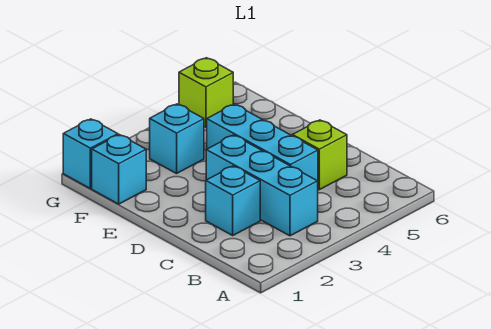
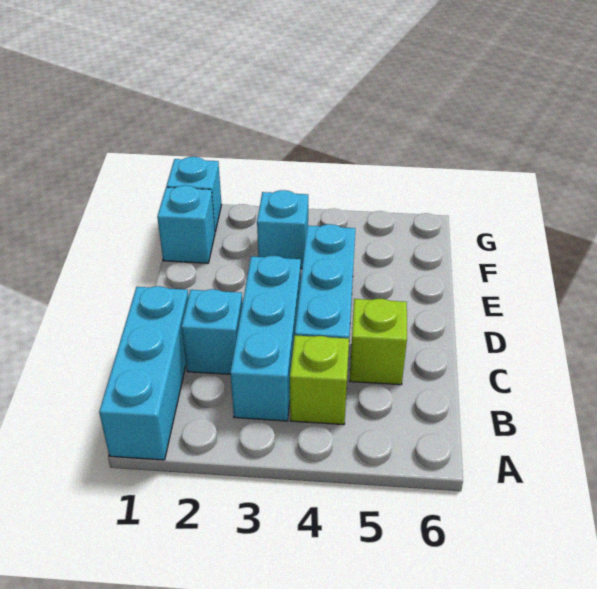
none -> cyan 1x3 brick [99,286,188,460]
lime 1x1 brick [179,58,233,127] -> lime 1x1 brick moved to [290,335,349,425]

